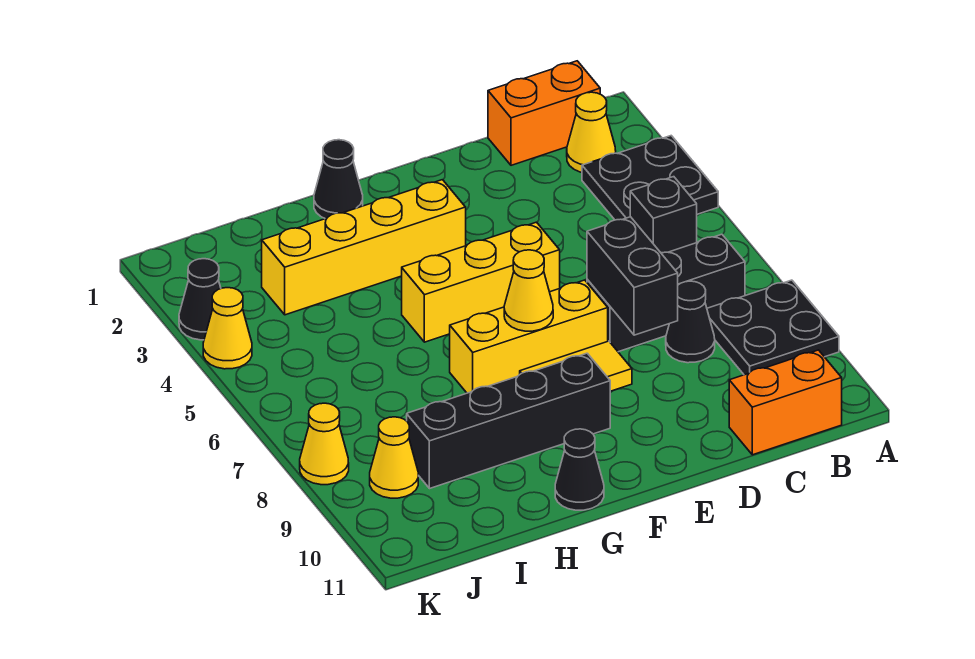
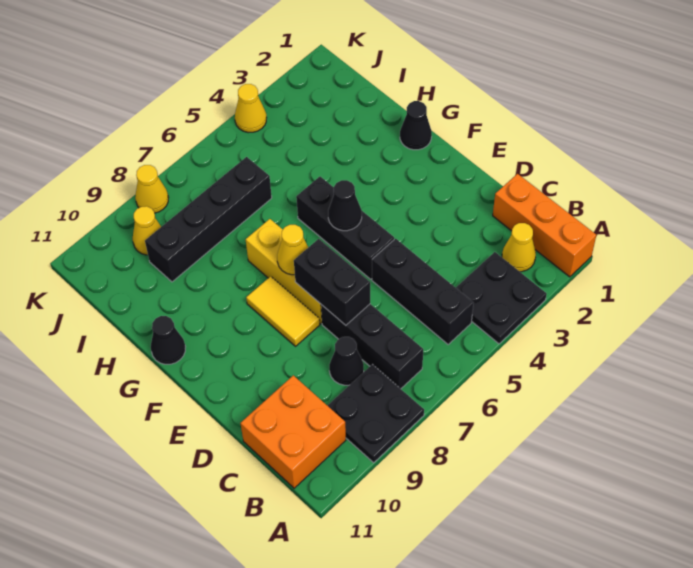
orange 1x2 brick [488,61,600,165] -> orange 1x3 brick [493,174,596,277]
black 1x1 brick [630,177,697,253] -> black 1x3 brick [372,239,474,344]
orange 1x2 brick [729,350,842,455] -> orange 2x2 brick [240,375,346,488]
black 1x2 brick [587,217,678,335] -> black 1x2 brick turned to [294,239,370,325]
yellow 1x3 brick [402,222,560,342] -> black 1x3 brick [296,177,394,279]
yellow 1x4 brick [262,180,466,315] -> none
black 1x4 brick [407,353,610,489] -> black 1x4 brick turned to [145,157,272,282]
black 1x1 cone [179,259,221,340] -> black 1x1 cone moved to [328,180,362,231]

